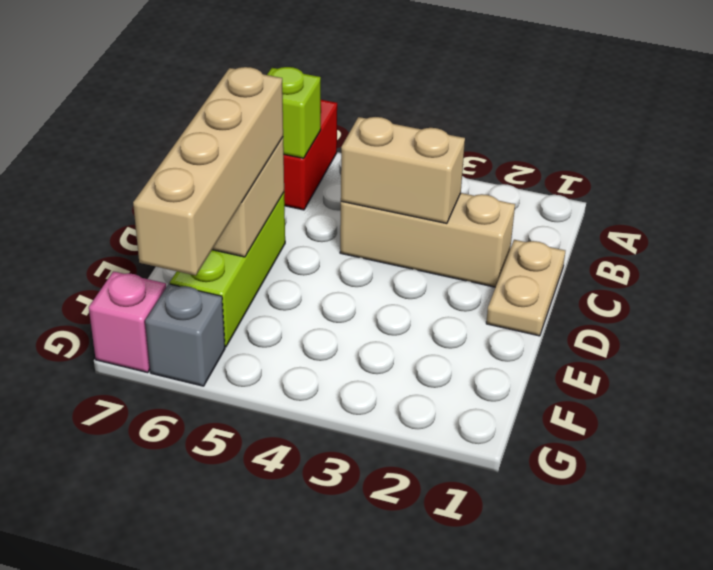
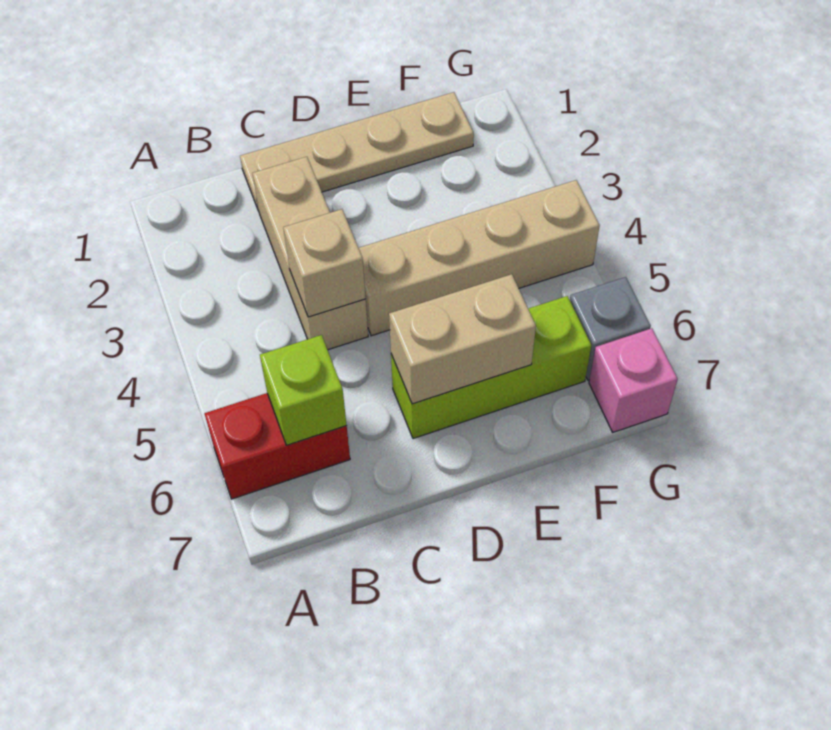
tan 1x2 plate [486,240,565,336] -> tan 1x4 plate [240,92,474,211]
tan 1x2 brick [341,117,465,224] -> tan 1x1 brick [283,209,366,317]
tan 1x4 brick [133,67,283,276] -> tan 1x4 brick moved to [359,180,600,336]

